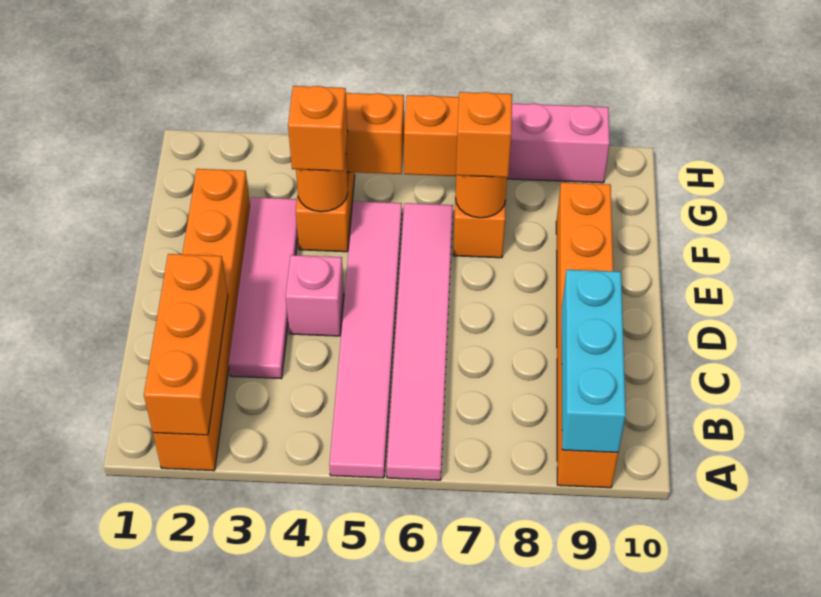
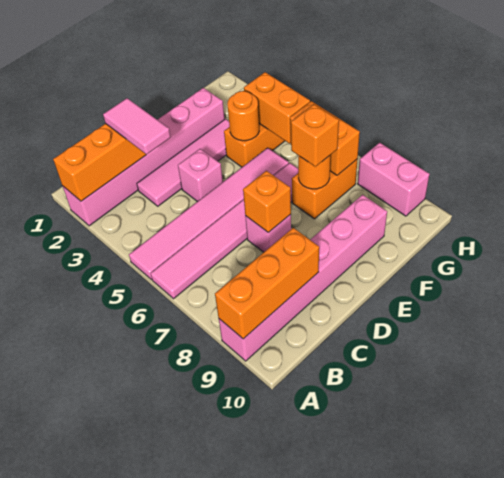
orange 1x6 brick [153,169,250,471] -> pink 1x6 brick [63,88,225,226]
orange 1x6 brick [556,183,618,488] -> pink 1x6 brick [219,195,387,361]
cyan 1x3 brick [562,270,626,452] -> orange 1x3 brick [215,228,319,339]
none -> pink 1x2 tile [103,98,171,155]
none -> pink 1x1 brick [245,214,291,252]
orange 1x1 brick [288,86,348,171] -> orange 1x1 brick moved to [243,171,291,233]

